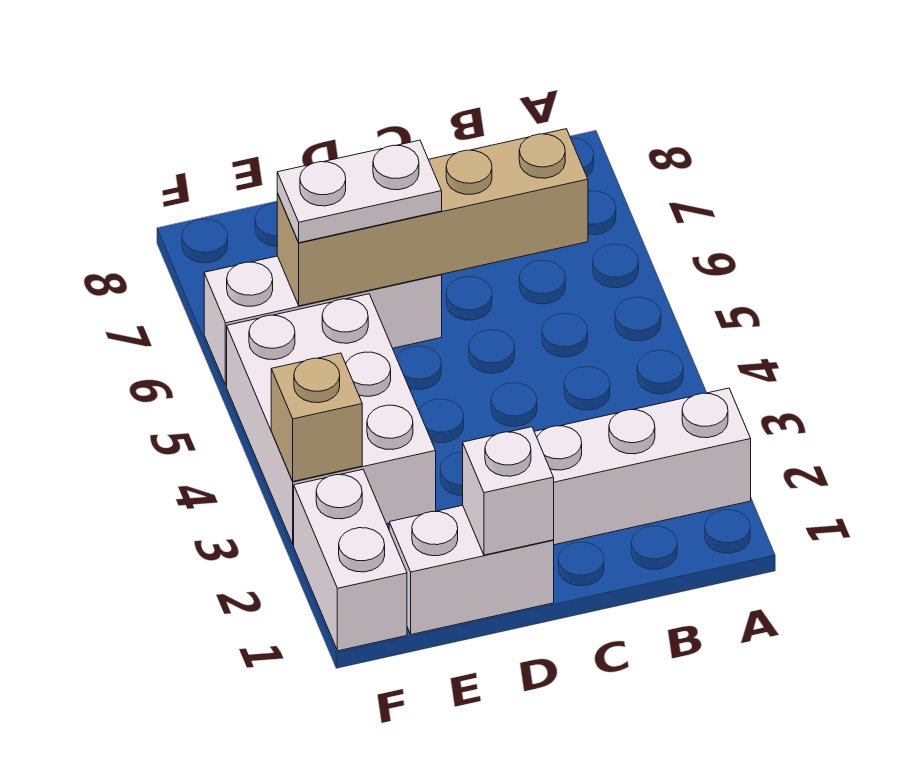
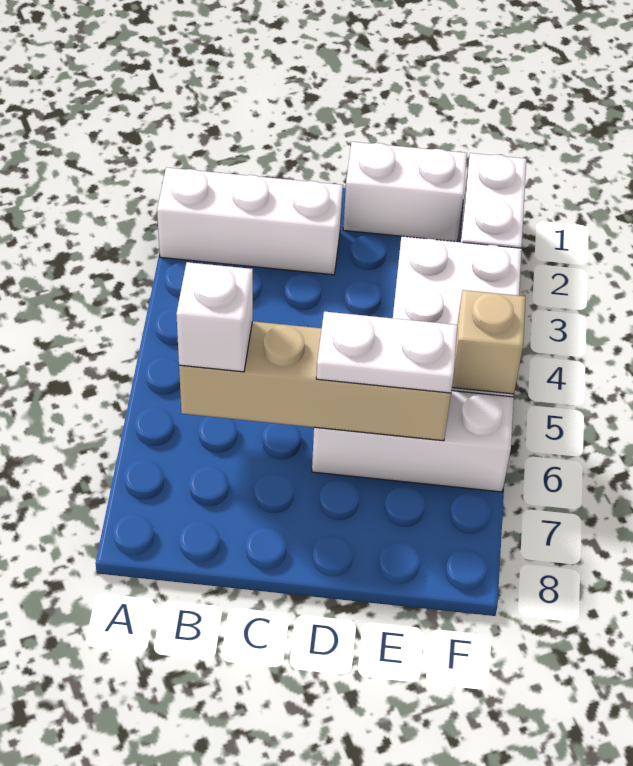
white 1x1 brick [463,427,554,555] -> white 1x1 brick moved to [176,262,253,372]
tan 1x1 brick [271,353,362,481] -> tan 1x1 brick moved to [452,290,526,394]

